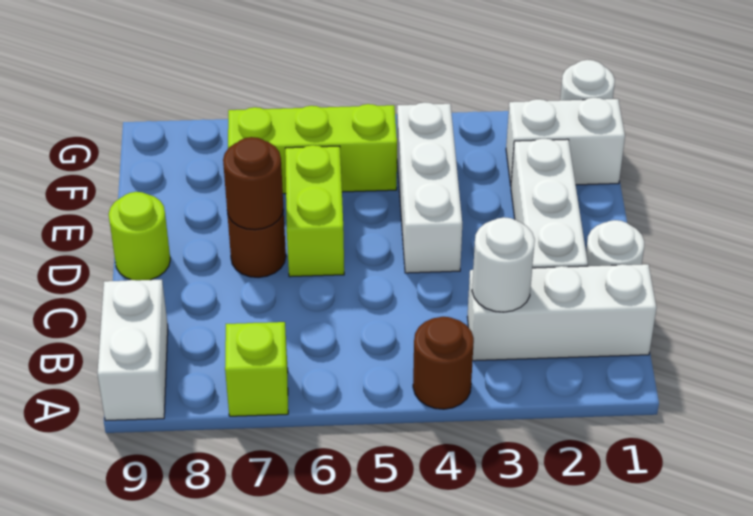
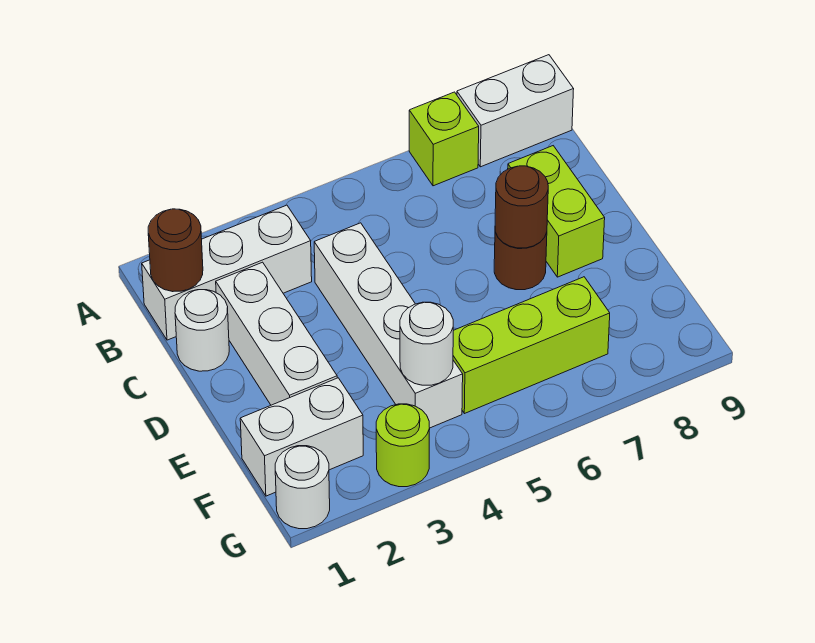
brown 1x1 round brick [413,317,474,409] -> brown 1x1 round brick moved to [148,209,203,292]
white 1x2 brick [97,280,168,421] -> white 1x2 brick turned to [457,55,574,167]
white 1x1 round brick [472,217,535,312] -> white 1x1 round brick moved to [400,302,453,385]
white 1x3 brick [397,102,462,273] -> white 1x4 brick [314,223,463,428]
lime 1x2 brick [285,145,344,277] -> lime 1x2 brick moved to [508,146,605,277]
lime 1x1 round brick [109,192,170,280] -> lime 1x1 round brick moved to [376,404,430,487]

